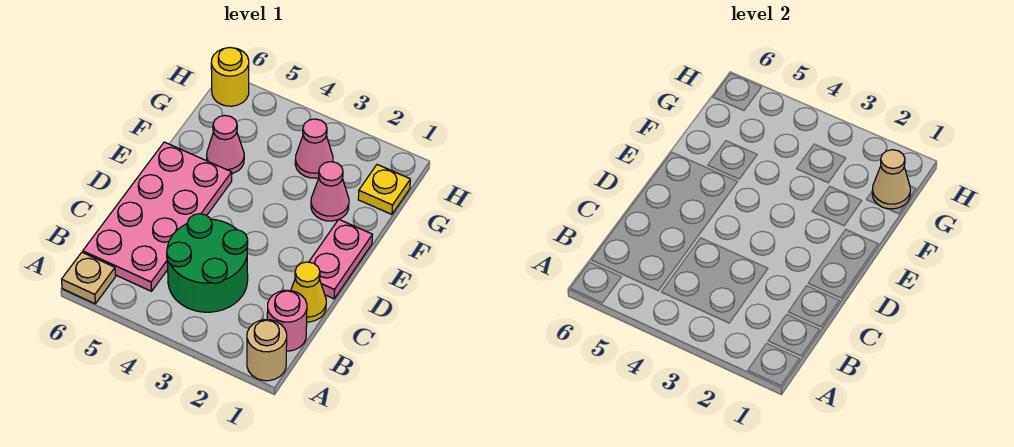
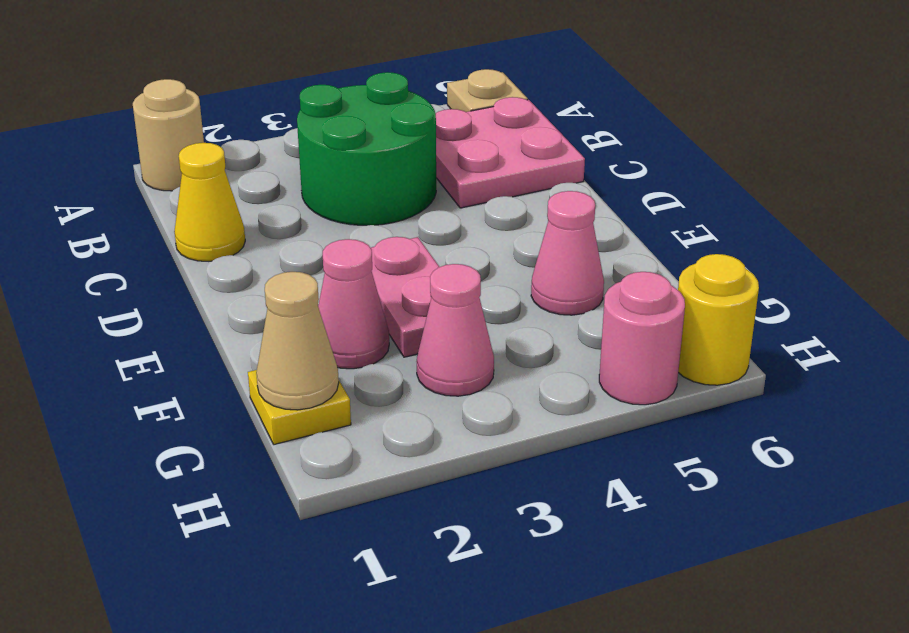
pink 1x1 round brick [267,290,307,351] -> pink 1x1 round brick moved to [599,272,685,405]
pink 2x4 plate [83,142,232,291] -> pink 2x2 plate [436,97,585,208]
pink 1x2 plate [309,219,372,299] -> pink 1x2 plate moved to [371,237,439,357]

